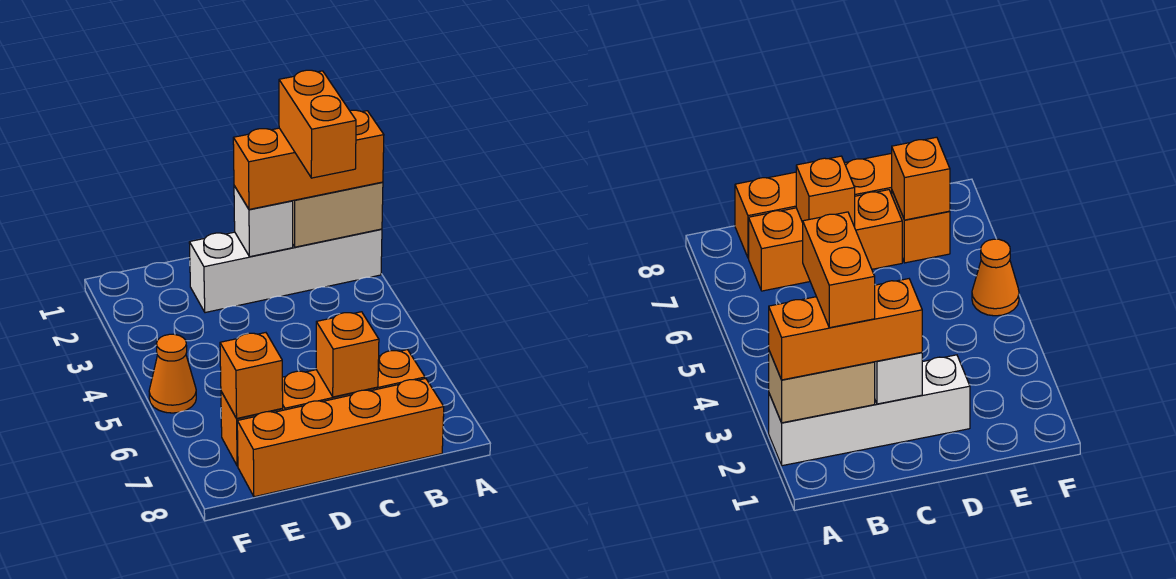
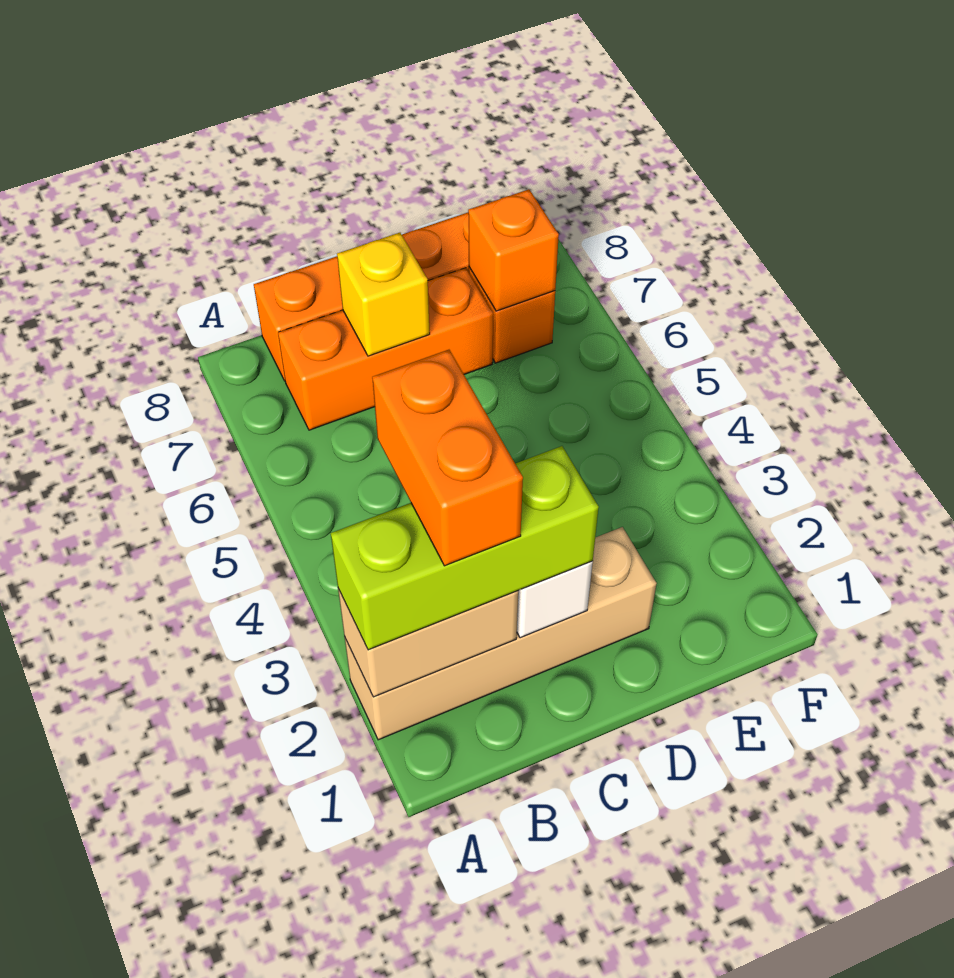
white 1x4 brick [189,229,382,313] -> tan 1x4 brick [345,527,657,740]
orange 1x3 brick [233,110,384,209] -> lime 1x3 brick [331,446,599,650]
orange 1x1 brick [316,312,379,397] -> yellow 1x1 brick [337,233,430,356]
orange 1x1 cone [149,334,196,413] -> none

